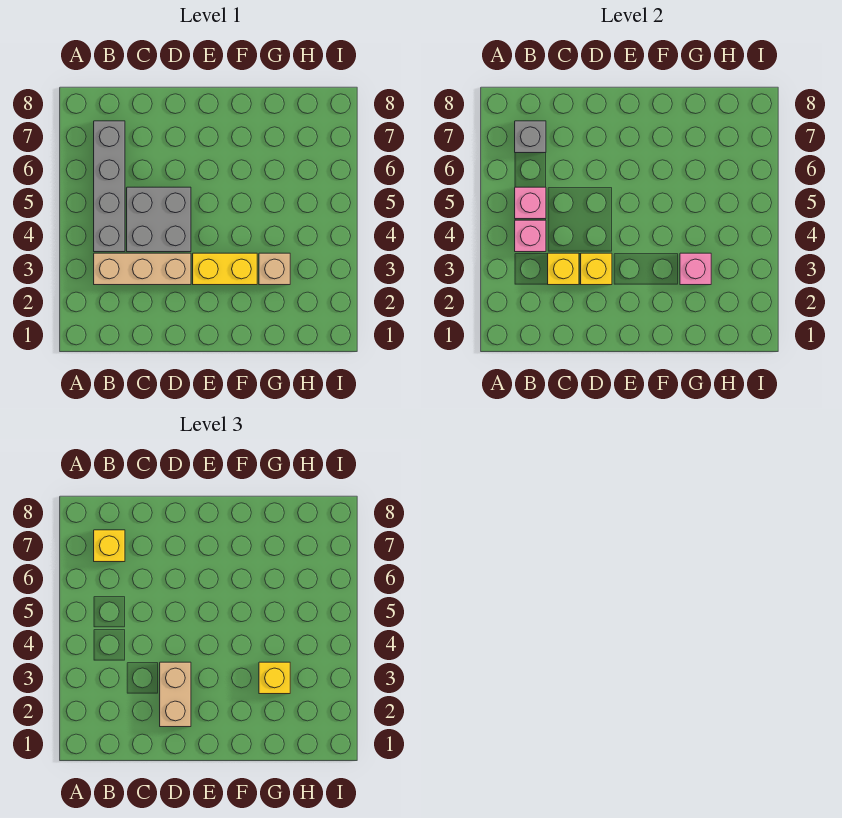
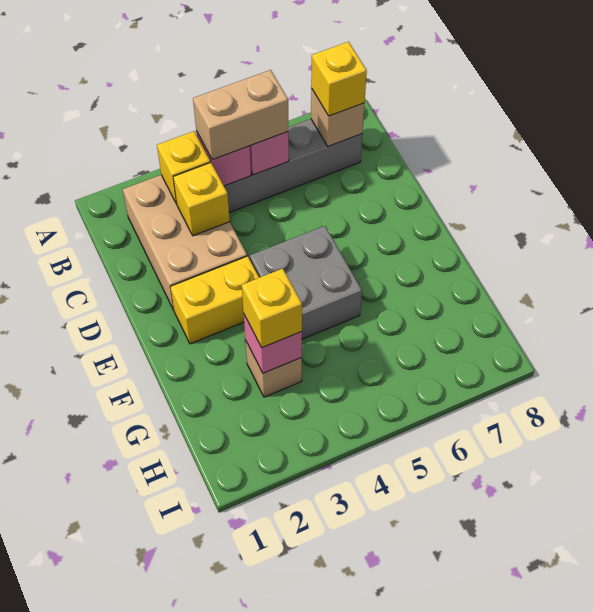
tan 1x3 brick [94,253,191,285] -> tan 2x3 brick [123,175,247,310]
grey 1x1 brick [515,121,546,153] -> tan 1x1 brick [311,88,365,146]
grey 2x2 brick [127,187,191,252] -> grey 2x2 brick moved to [250,226,362,339]
tan 1x2 brick [160,662,191,727] -> tan 1x2 brick moved to [193,70,288,160]
yellow 1x1 brick [581,253,612,285] -> yellow 1x1 brick moved to [157,131,210,204]
yellow 1x2 brick [193,253,257,285] -> yellow 1x2 brick turned to [170,256,259,344]

